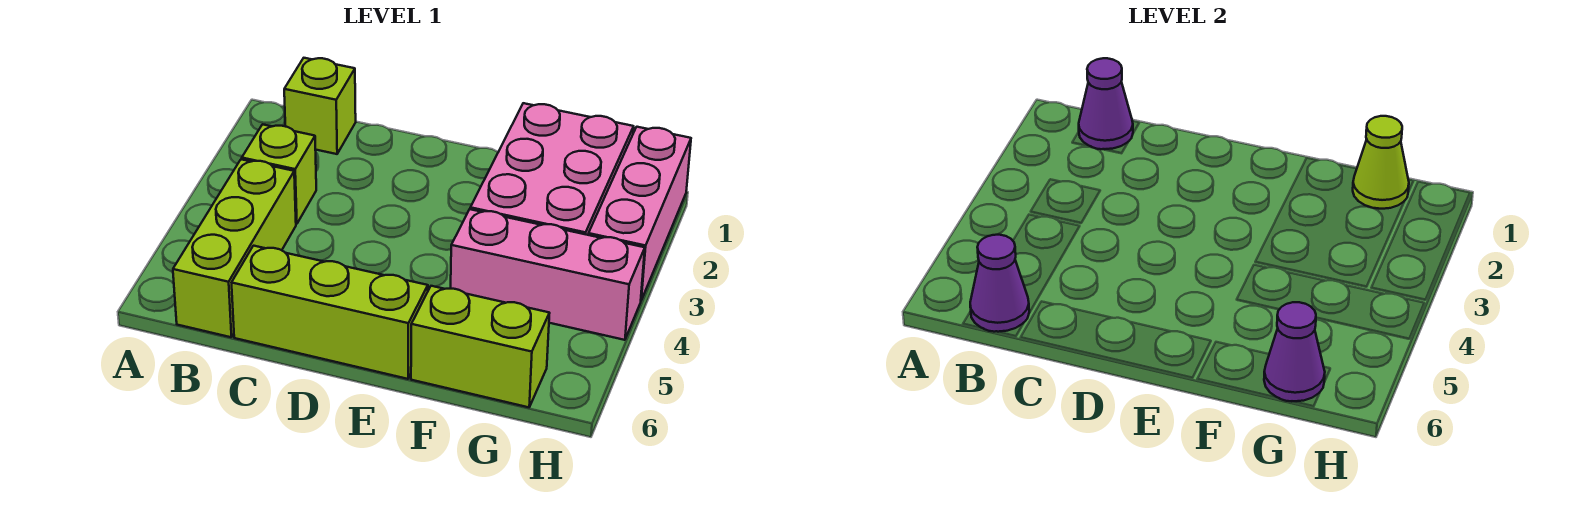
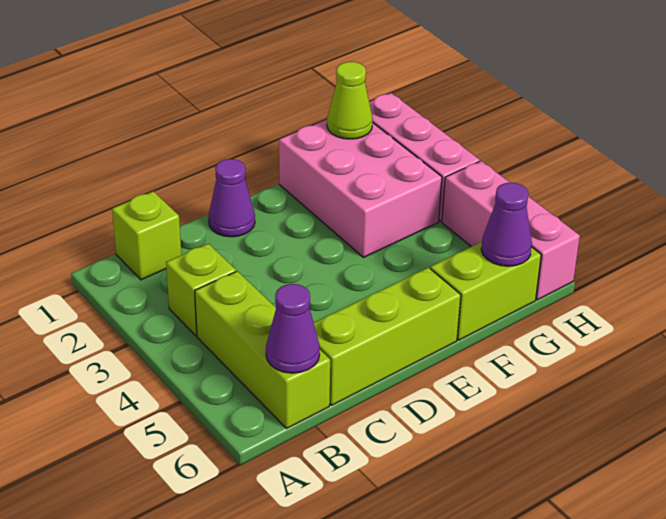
purple 1x1 cone [1079,58,1133,149] -> purple 1x1 cone moved to [209,159,255,237]
pink 1x3 brick [451,209,645,340] -> pink 1x3 brick turned to [442,161,580,300]

